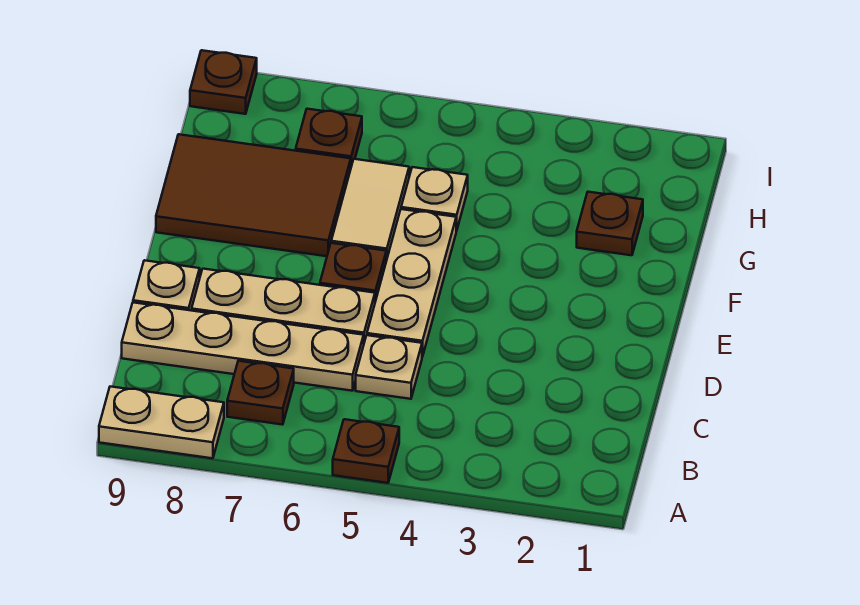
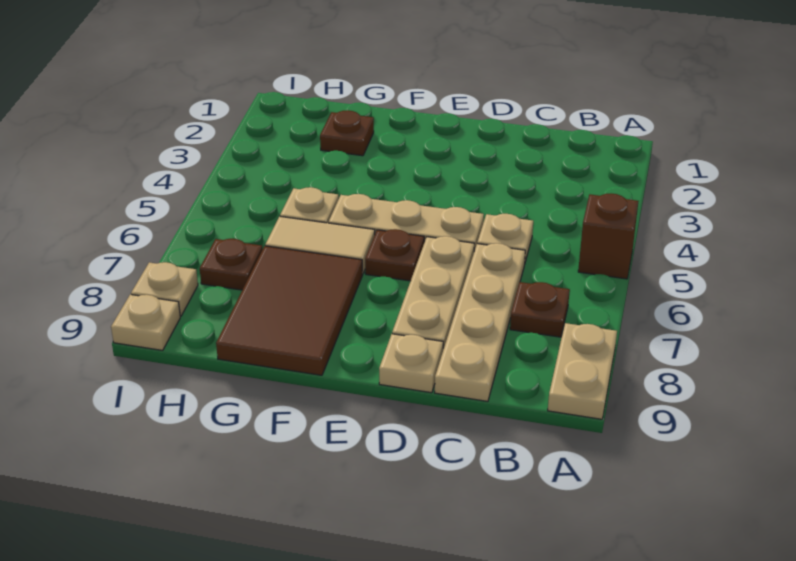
brown 1x1 plate [333,419,399,483] -> brown 1x1 brick [578,194,638,279]
none -> tan 1x1 plate [131,262,198,316]
brown 1x1 plate [190,50,257,114] -> tan 1x1 plate [111,294,180,350]

